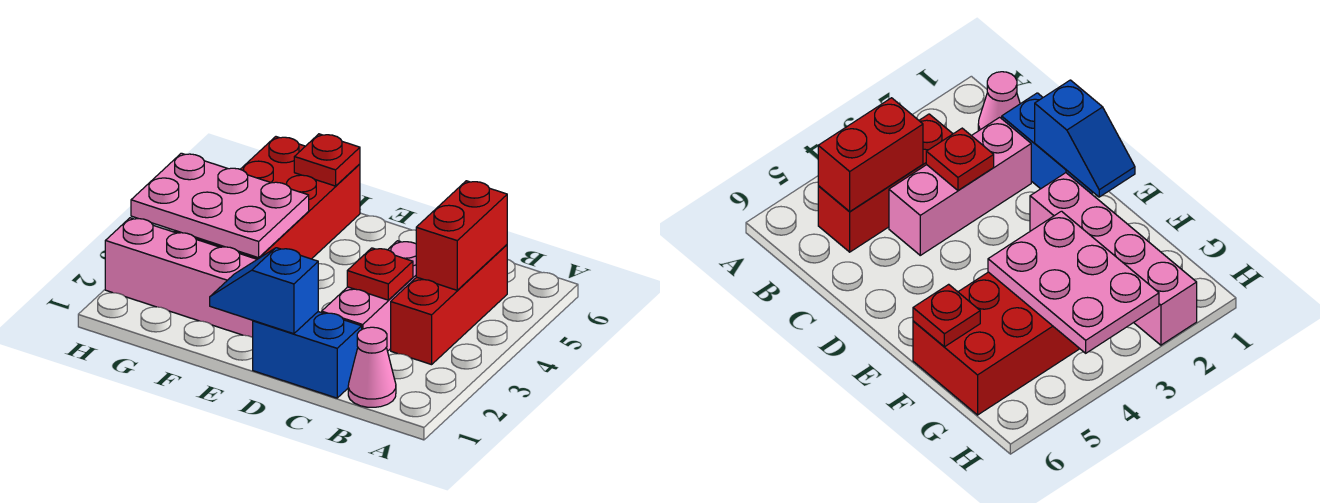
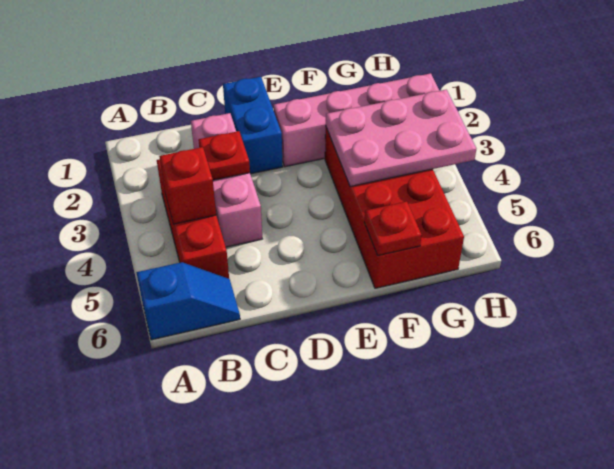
pink 1x1 cone [348,327,396,407] -> none
red 1x2 brick [416,181,507,290] -> red 1x1 brick [159,147,216,224]
blue 1x2 brick [253,312,362,398] -> blue 1x2 brick turned to [223,77,283,174]
blue 1x2 slope [210,248,318,334] -> blue 1x2 slope moved to [136,262,240,340]

